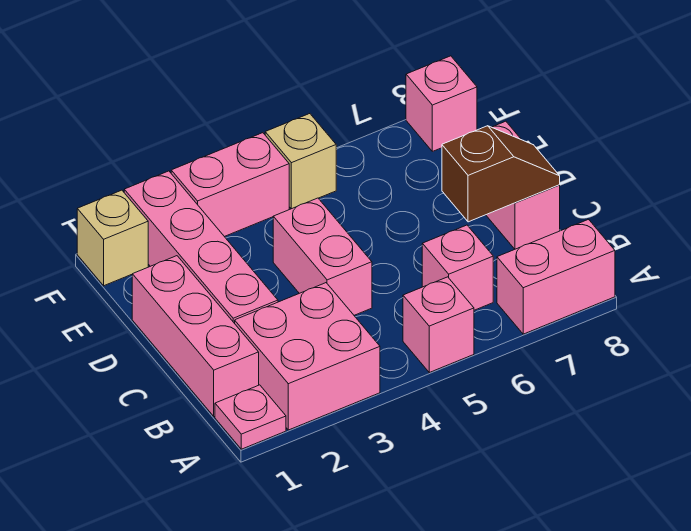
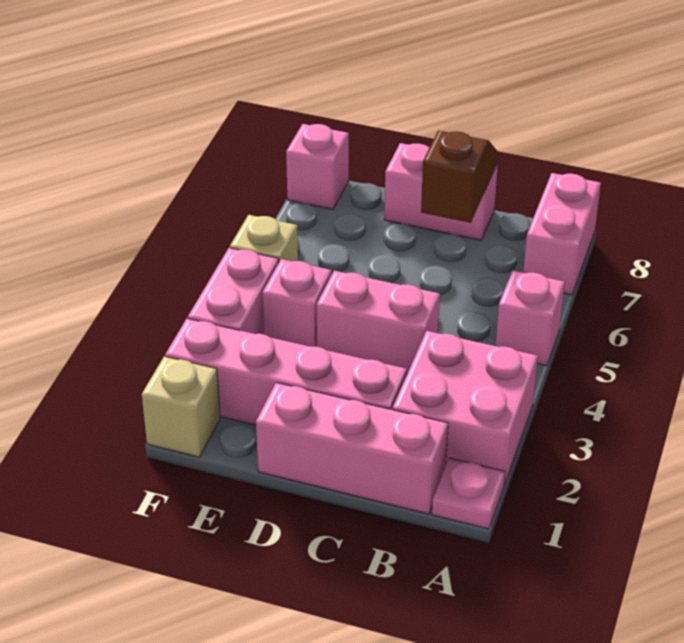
pink 1x1 brick [422,225,493,310] -> pink 1x1 brick moved to [262,259,332,347]

